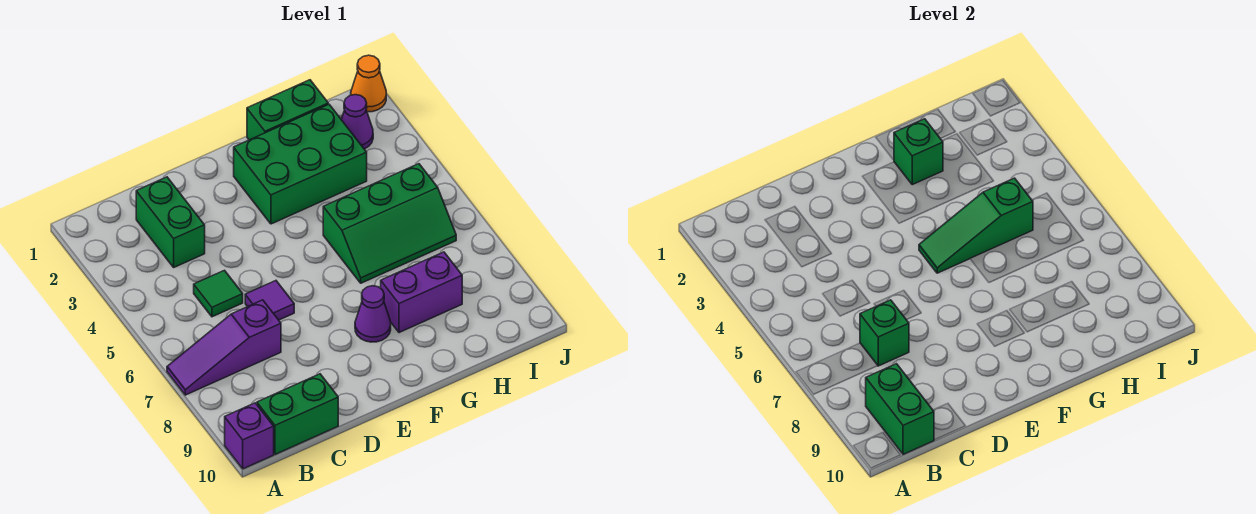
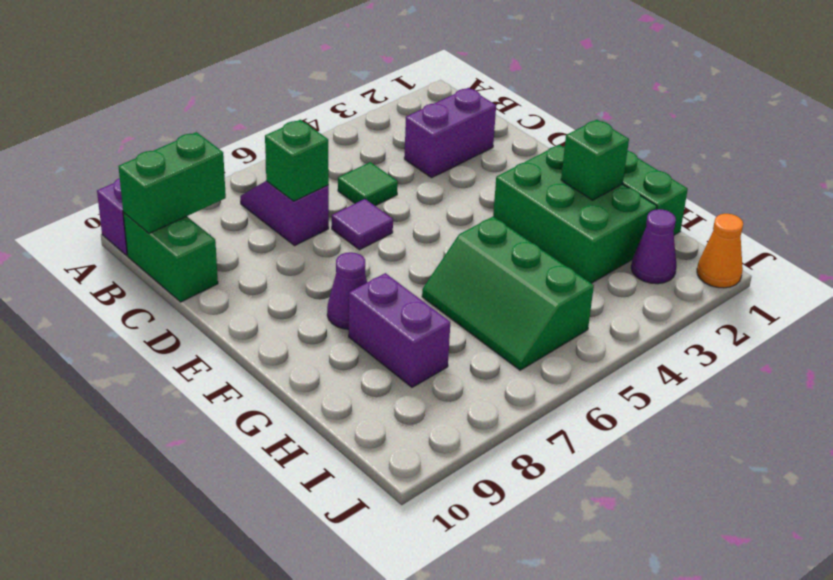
purple 1x3 slope [167,300,281,395] -> purple 1x2 slope [240,181,329,245]
green 1x2 brick [136,177,205,267] -> purple 1x2 brick [404,88,496,178]
green 1x3 slope [919,178,1033,273] -> none

